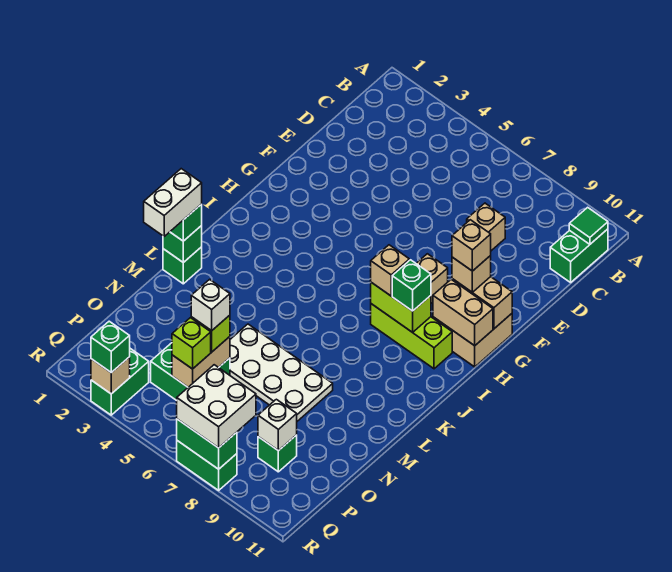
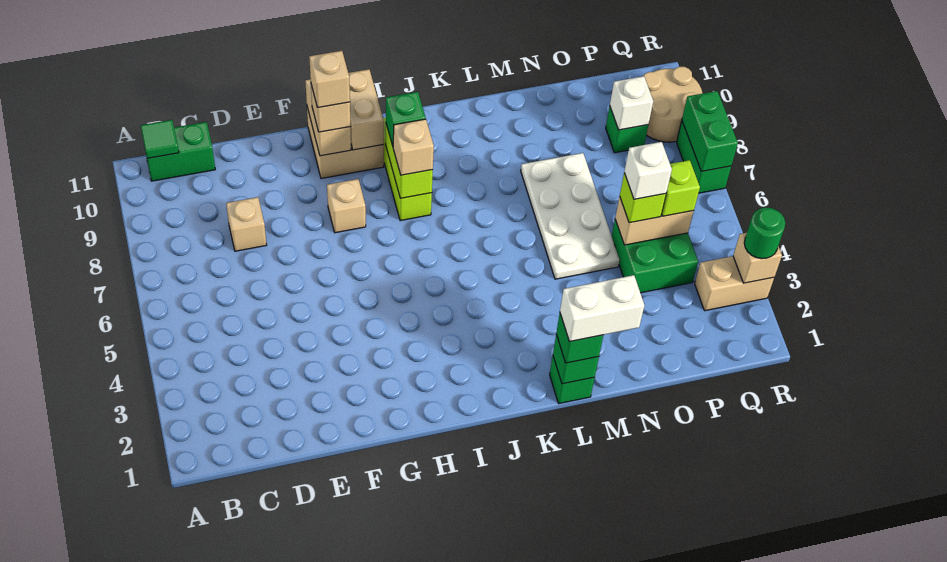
green 1x2 brick [91,349,149,415] -> tan 1x2 brick [695,256,774,311]
white 2x2 brick [177,365,256,448] -> none
none -> tan 2x2 round brick [643,67,702,142]
green 1x1 brick [91,321,130,373] -> green 1x1 round brick [744,208,785,259]

